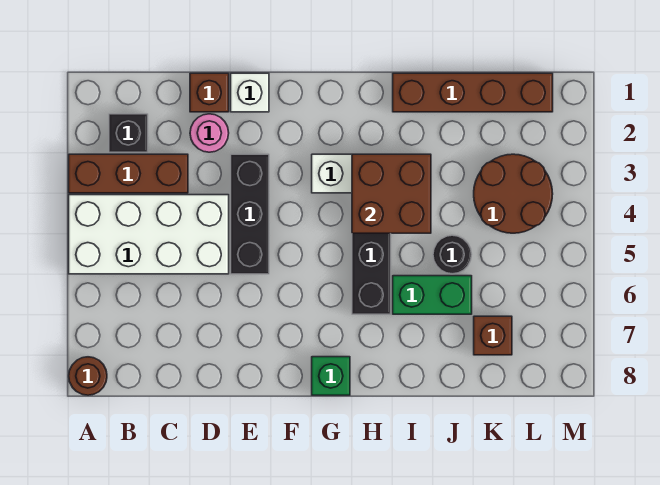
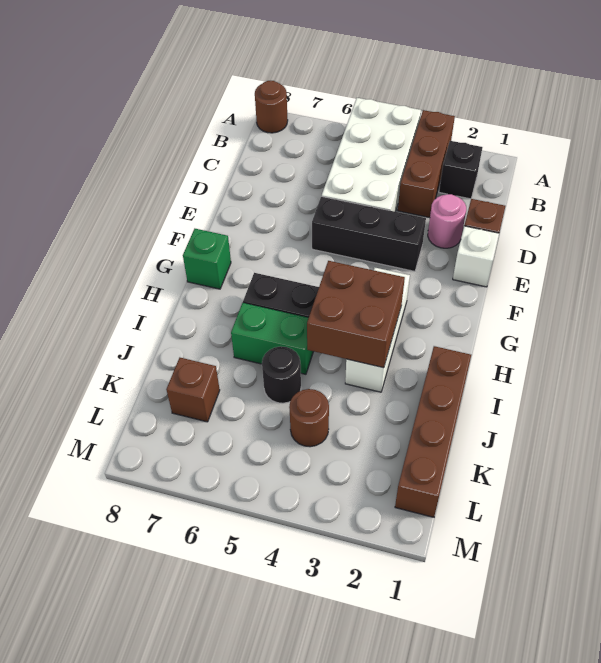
green 1x2 brick [393,276,472,314] -> green 1x2 brick turned to [231,303,314,374]
brown 2x2 round brick [474,154,553,233] -> brown 1x1 round brick [289,389,329,447]

